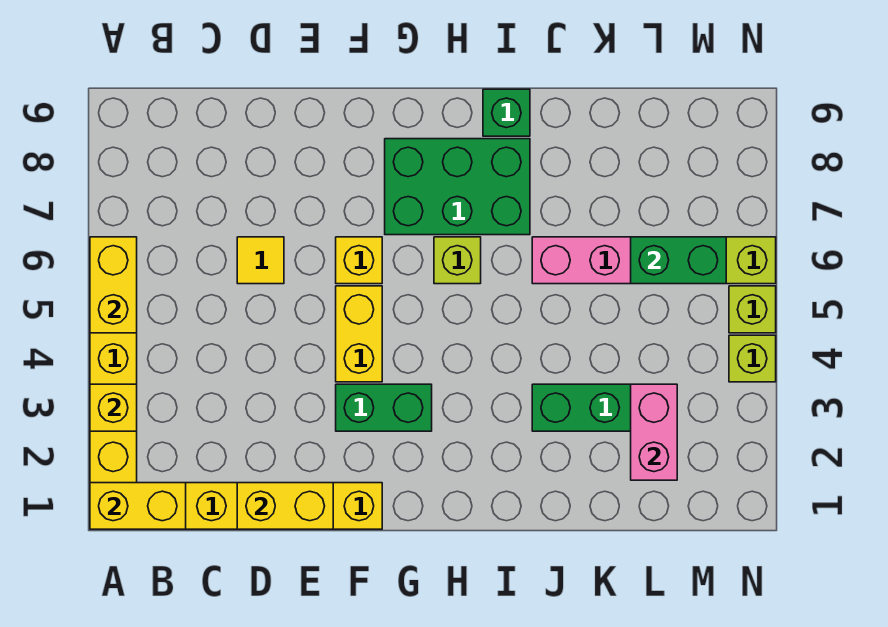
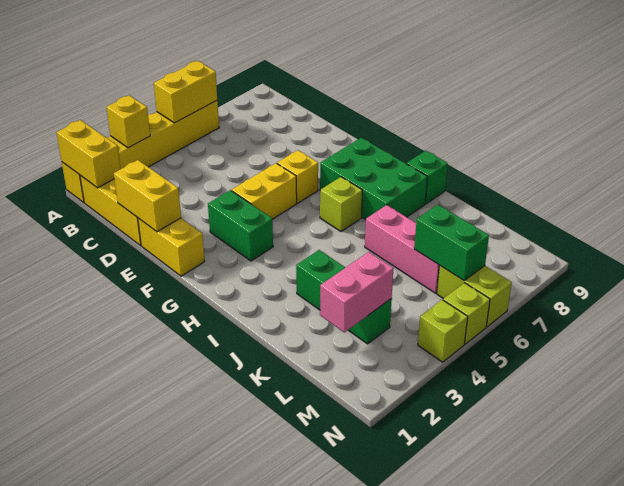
yellow 1x1 tile [237,237,284,284] -> none

